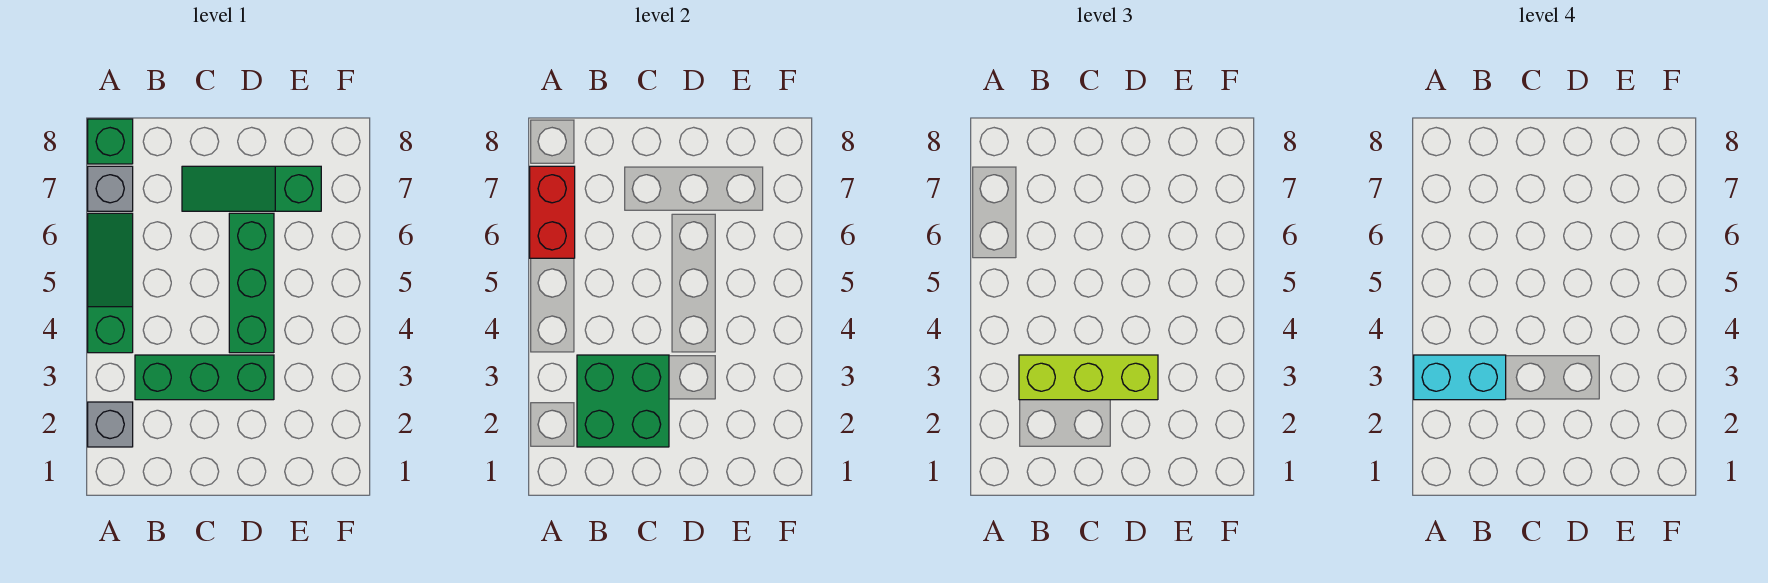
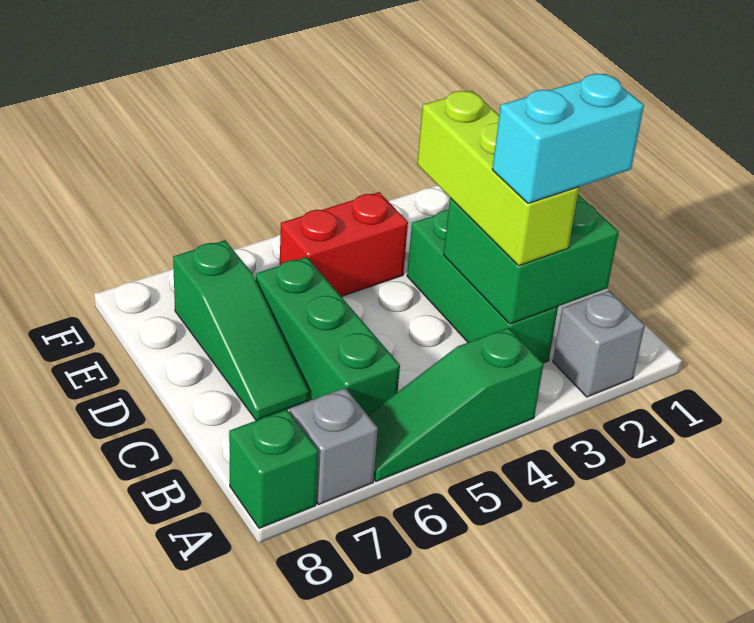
cyan 1x2 brick [1414,355,1506,400] -> cyan 1x2 brick turned to [492,74,644,203]
red 1x2 brick [530,166,575,258] -> red 1x2 brick moved to [280,192,408,297]
green 1x3 brick [229,213,274,353] -> green 1x3 brick turned to [256,257,400,415]

